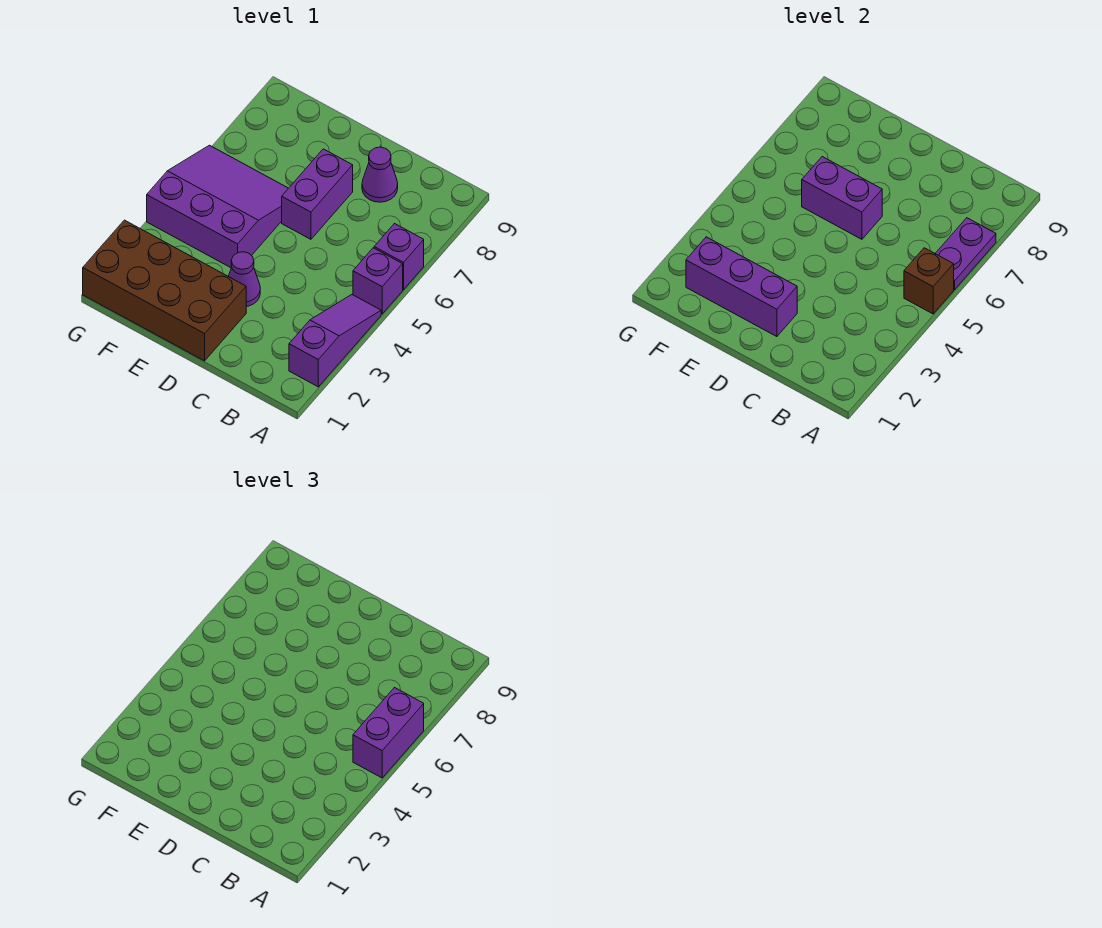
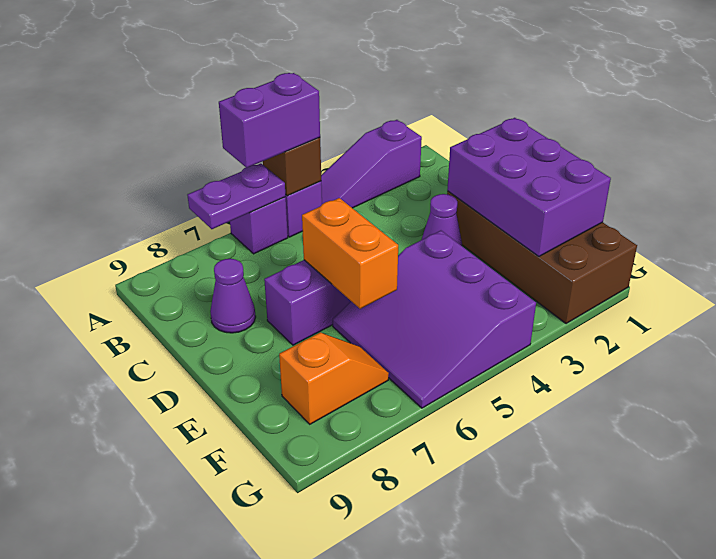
purple 1x3 brick [686,237,797,337] -> purple 2x3 brick [447,118,611,256]
purple 1x2 brick [802,157,882,239] -> orange 1x2 brick [302,198,398,309]
none -> orange 1x2 slope [279,333,389,424]

